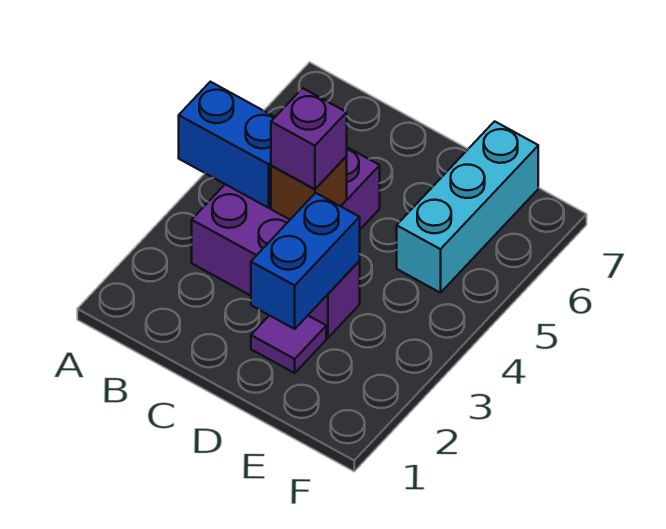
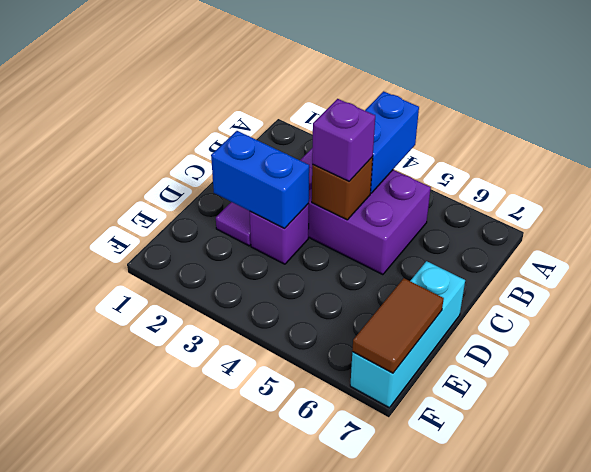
cyan 1x3 brick [397,121,538,293] -> cyan 1x3 brick turned to [350,261,465,408]
none -> brown 1x2 tile [352,278,444,373]

